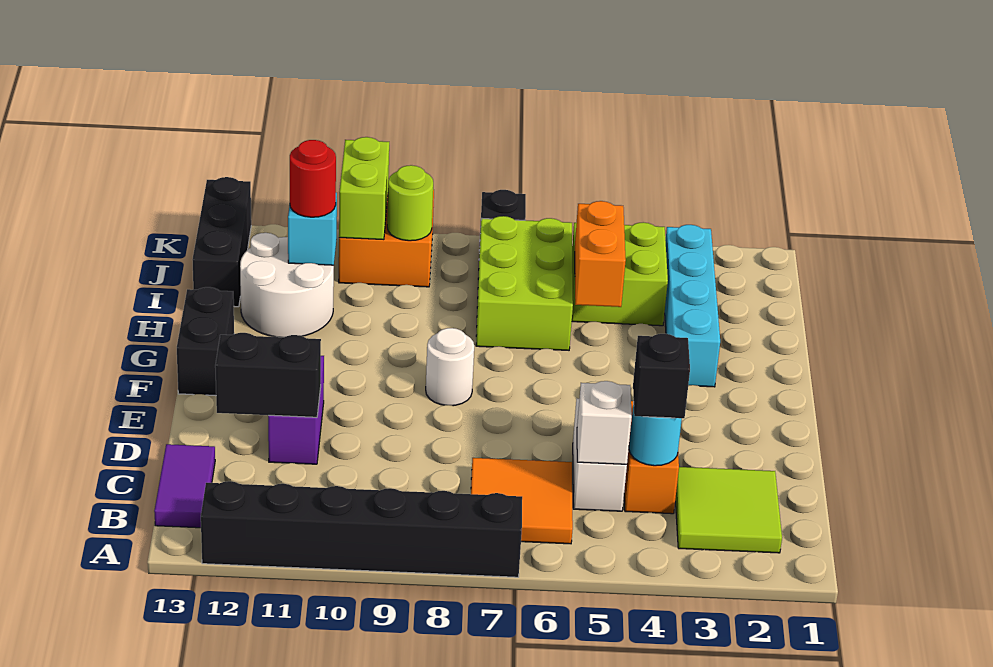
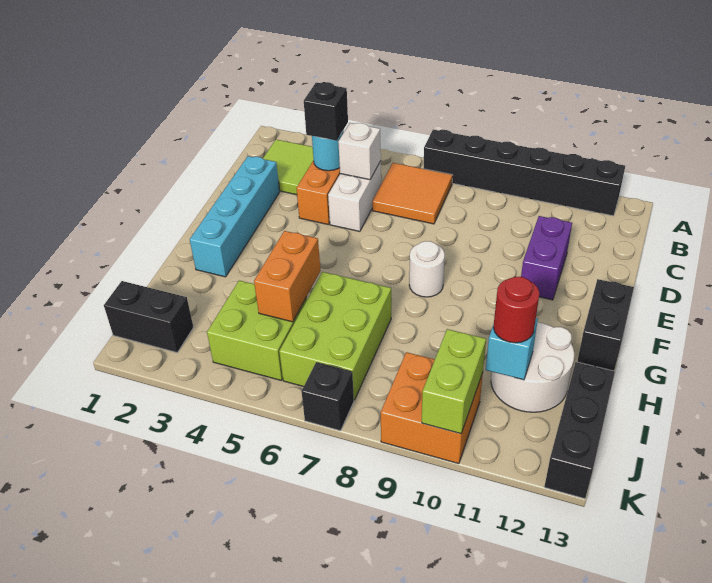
purple 1x2 tile [154,444,215,528] -> none
black 1x2 brick [215,333,321,417] -> black 1x2 brick moved to [104,281,194,352]
cyan 1x4 brick [665,225,720,387] -> cyan 1x4 brick moved to [190,156,280,277]
lime 1x1 round brick [387,165,433,241] -> none

